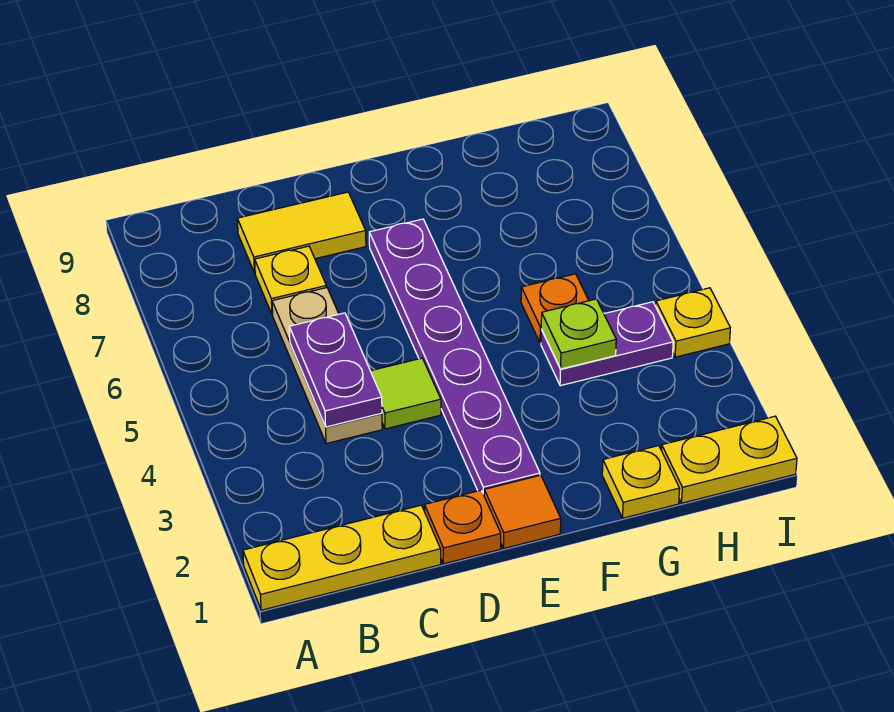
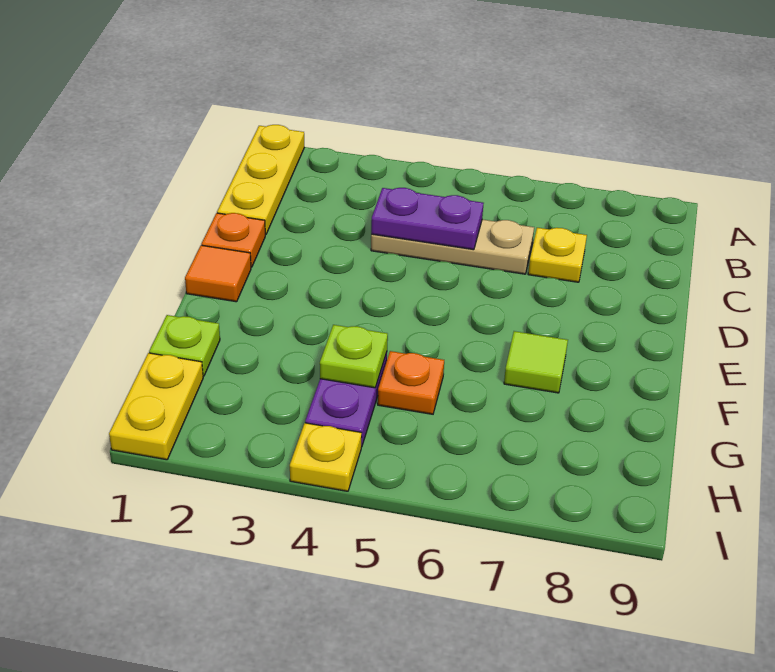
yellow 1x2 tile [237,192,366,273] -> none
lime 1x1 tile [371,358,441,429] -> lime 1x1 tile moved to [504,331,568,393]
purple 1x6 plate [369,219,540,495] -> none
yellow 1x1 plate [602,446,680,518] -> lime 1x1 plate [149,315,220,376]

